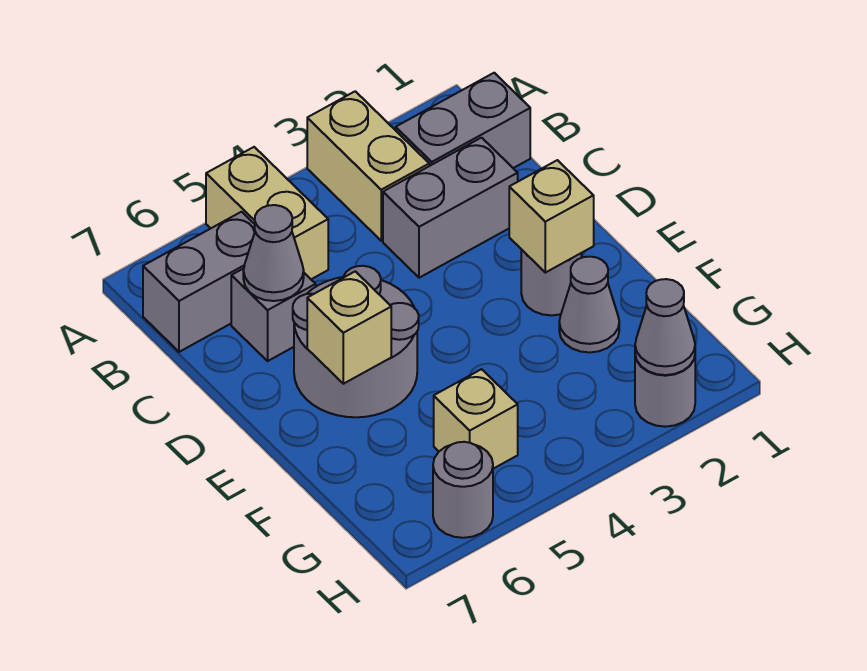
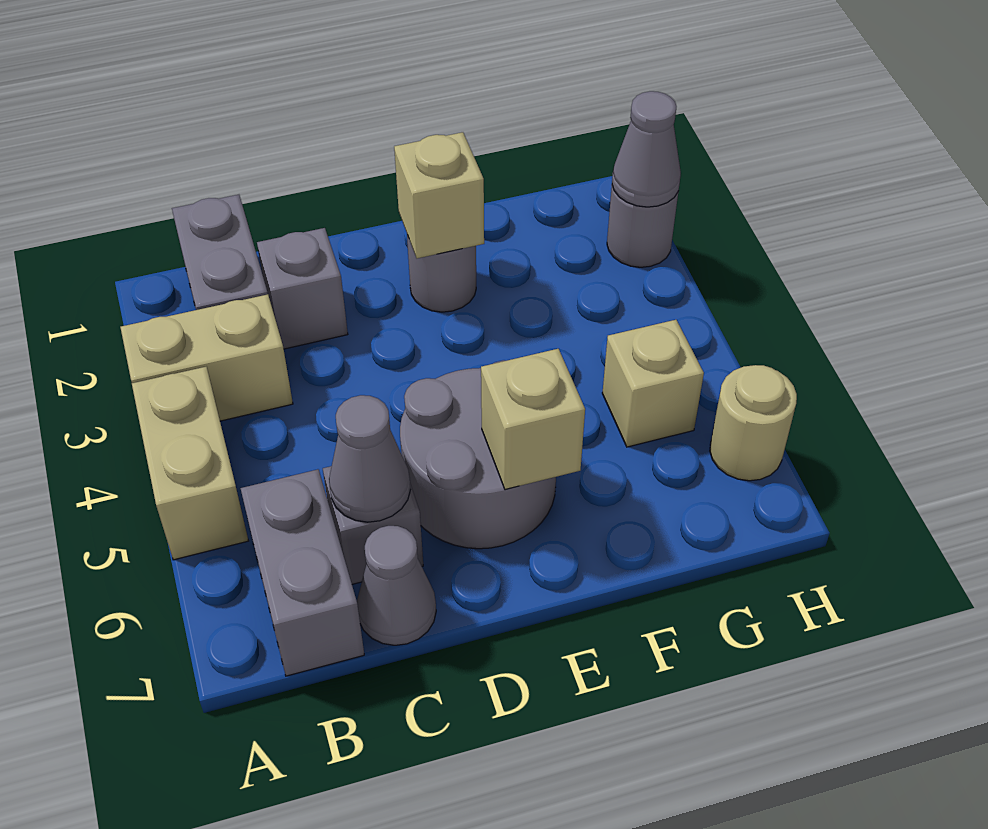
tan 1x2 brick [206,147,328,279] -> tan 1x2 brick turned to [132,367,248,560]
grey 1x2 brick [383,138,518,278] -> grey 1x1 brick [257,228,348,349]
grey 1x1 cone [559,257,619,352] -> grey 1x1 cone moved to [357,526,436,645]
grey 1x1 round brick [433,442,493,538] -> tan 1x1 round brick [710,365,797,481]

